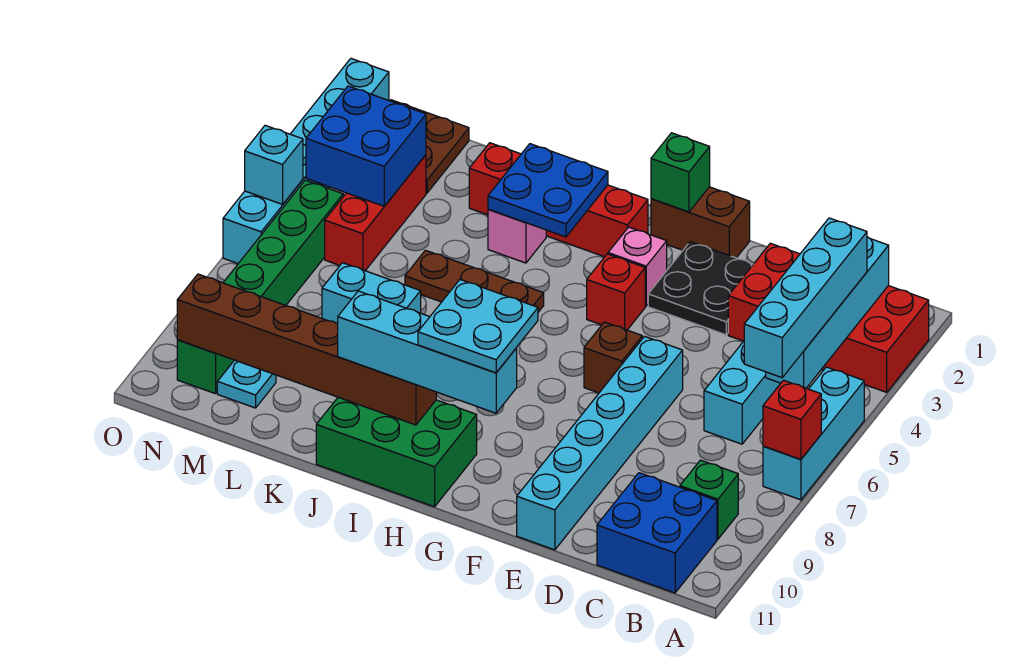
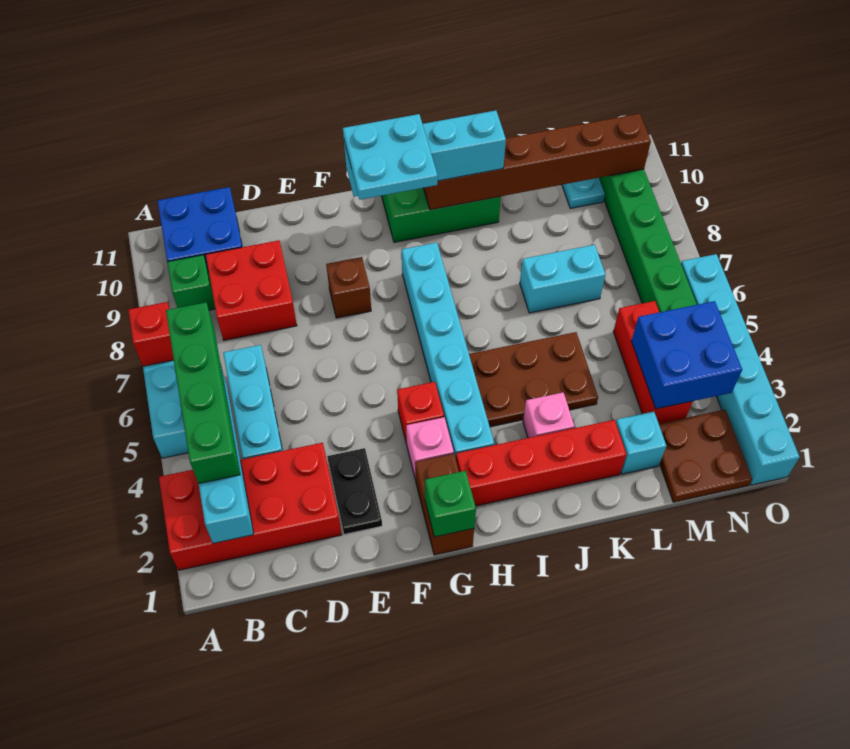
cyan 1x4 brick [744,218,867,378] -> green 1x4 brick [166,302,240,484]
none -> red 2x2 brick [206,240,297,340]
black 2x2 plate [648,242,753,335] -> black 1x2 plate [327,448,382,534]
cyan 1x6 brick [517,337,683,550] -> cyan 1x6 brick moved to [402,243,494,458]
brown 1x2 brick [651,187,750,258] -> brown 1x2 brick turned to [415,454,474,555]
brown 1x1 brick [584,322,642,393] -> brown 1x1 brick moved to [326,257,371,318]
blue 2x2 plate [488,144,608,237] -> none
brown 1x3 plate [405,250,544,312] -> brown 2x3 plate [469,332,598,427]
cyan 1x1 brick [245,125,303,204] -> cyan 1x1 brick moved to [616,411,666,474]

